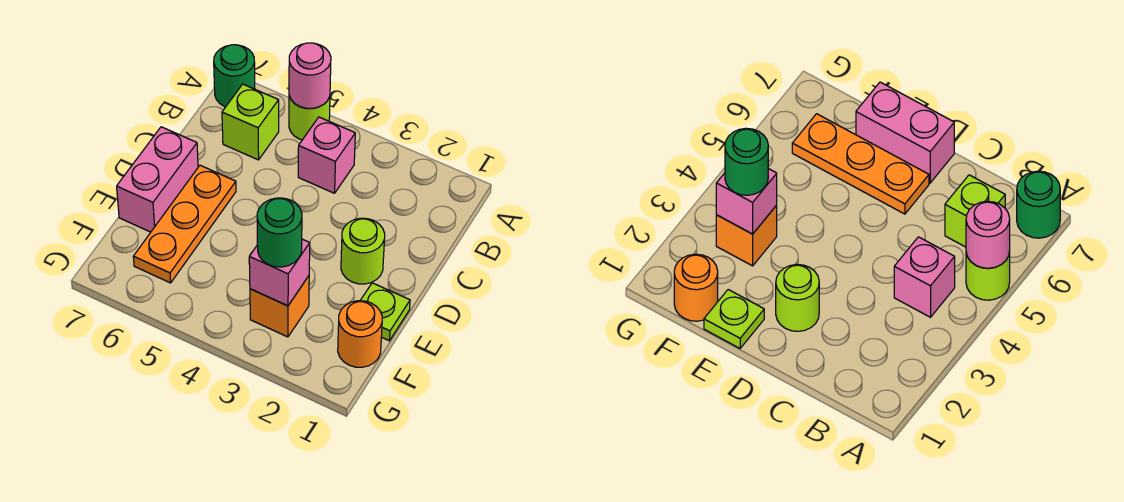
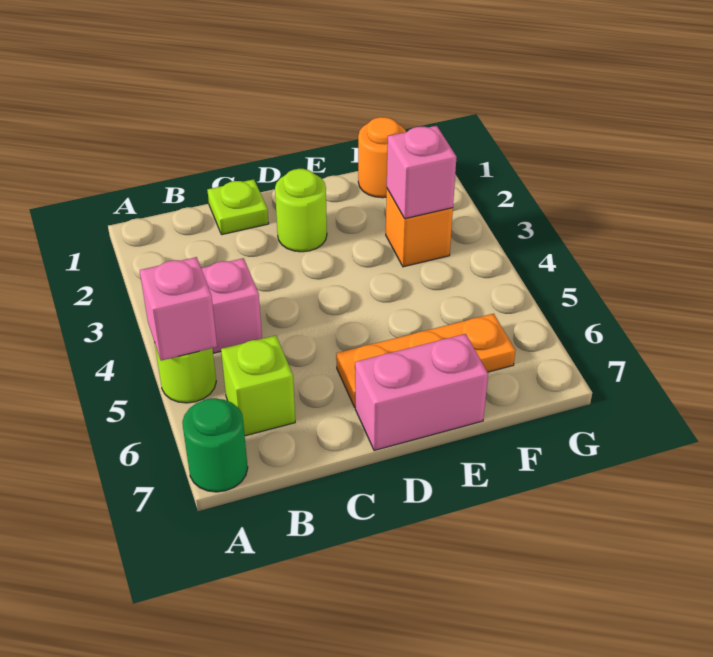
pink 1x1 round brick [289,43,331,108] -> pink 1x1 brick [140,257,217,361]
lime 1x1 plate [360,283,410,341] -> lime 1x1 plate moved to [207,179,269,235]
green 1x1 round brick [257,198,302,267] -> none

